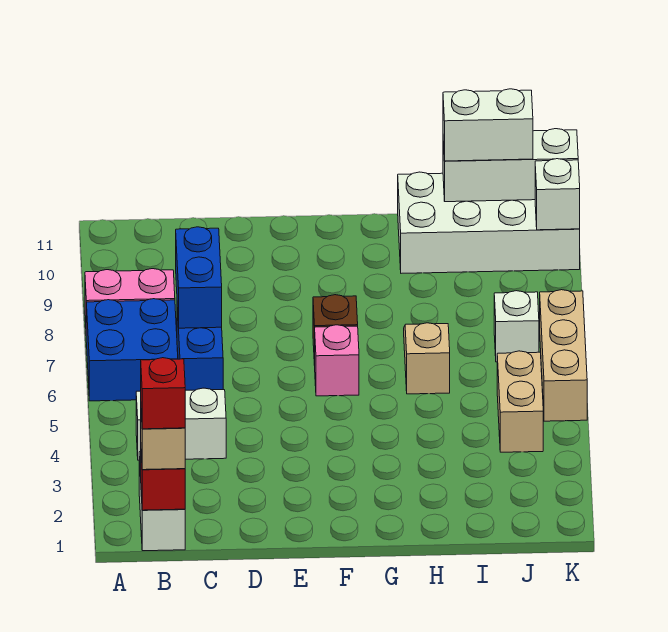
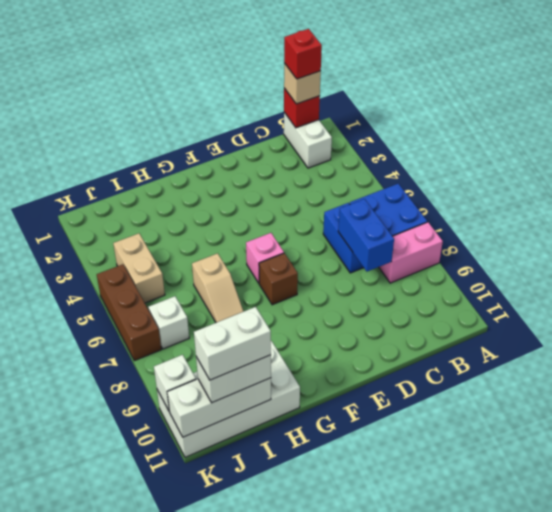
white 1x2 brick [136,388,226,460] -> white 1x2 brick moved to [194,307,271,380]
tan 1x3 brick [540,290,587,421] -> brown 1x3 brick [97,264,161,361]

